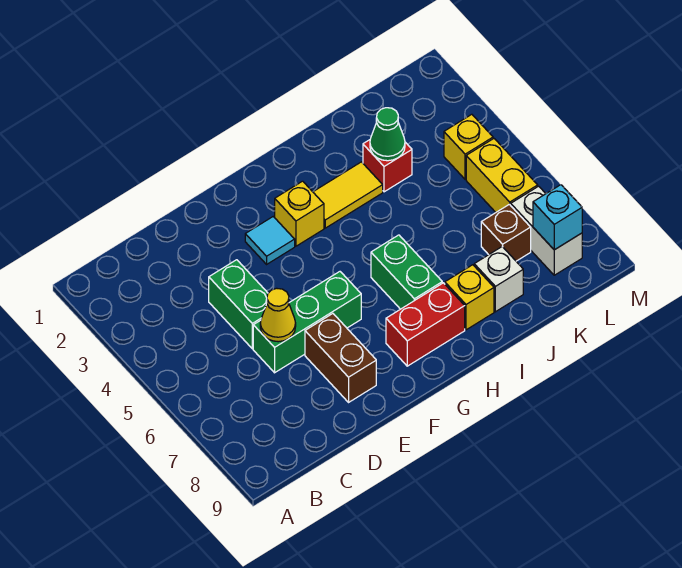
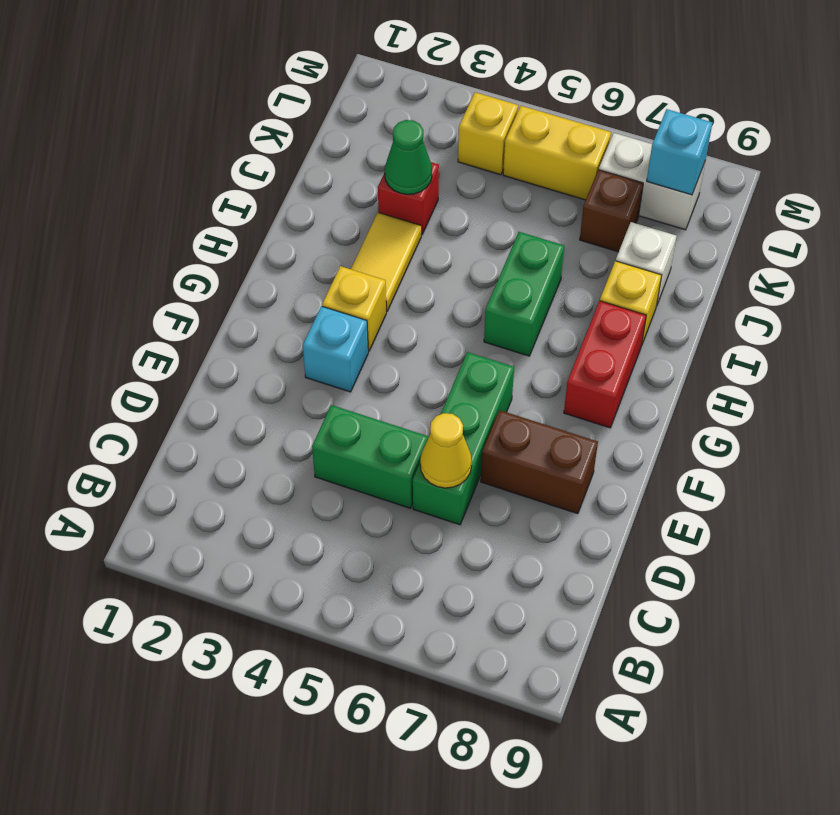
cyan 1x1 tile [245,217,295,264] -> cyan 1x1 brick [303,306,368,392]
green 1x2 brick [371,235,442,309] -> green 1x2 brick turned to [484,232,564,356]

